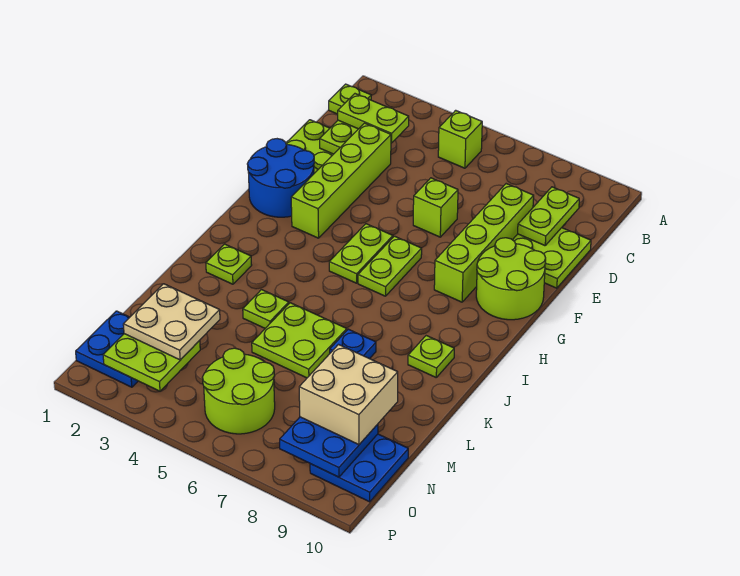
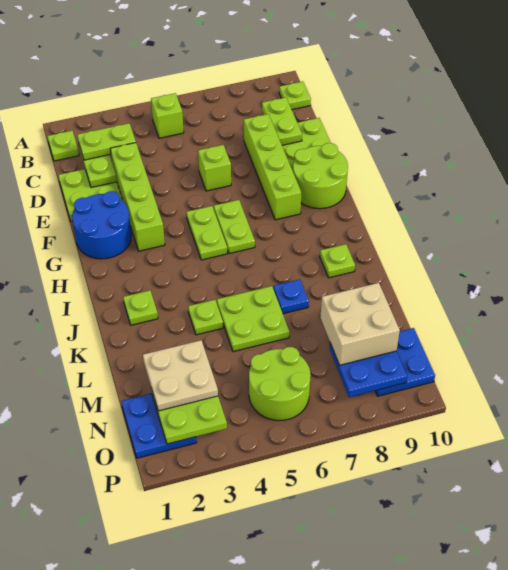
none -> lime 1x1 plate [279,81,311,110]

